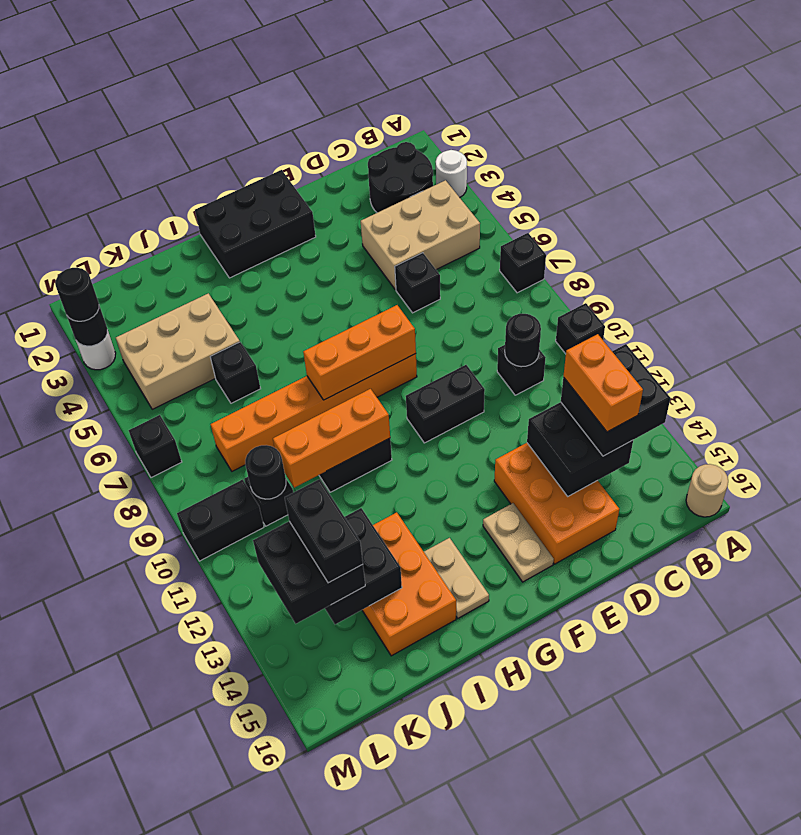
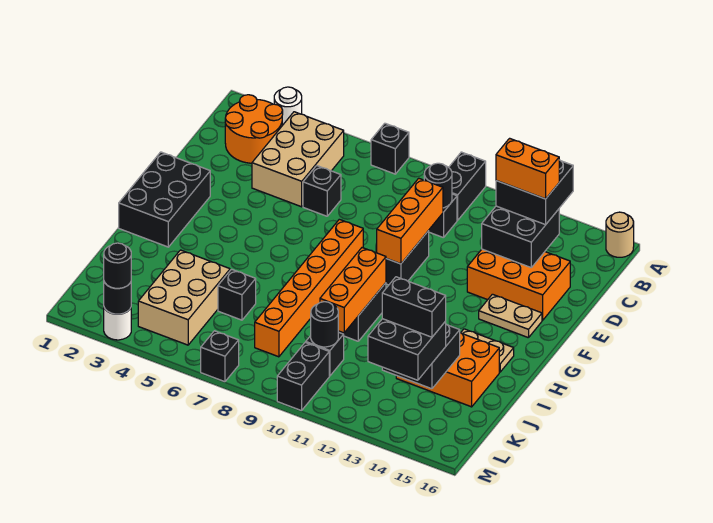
black 1x1 brick [556,303,605,354] -> black 1x2 brick [449,152,486,220]
black 2x2 round brick [368,142,433,213] -> orange 2x2 round brick [225,95,283,163]
orange 1x3 brick [303,305,416,400] -> orange 1x3 brick moved to [377,178,443,264]

